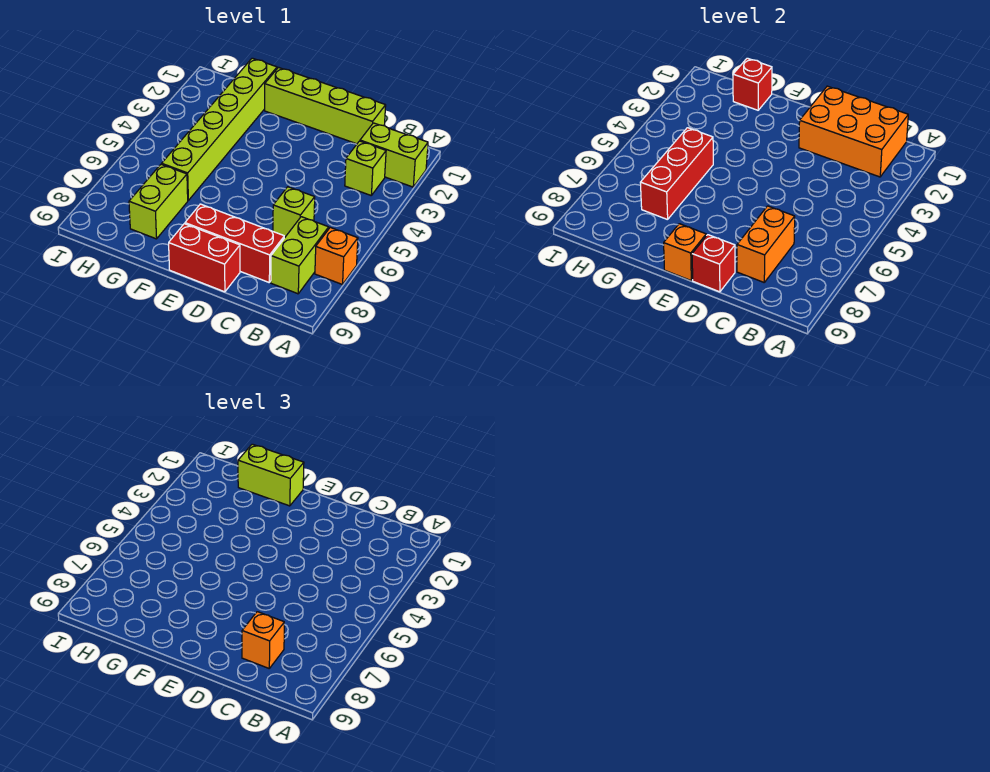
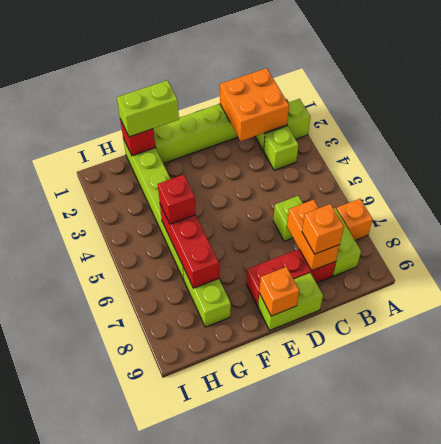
orange 2x3 brick [799,86,908,177] -> orange 2x2 brick [220,68,289,141]
red 1x2 brick [169,224,240,292] -> lime 1x2 brick [258,273,323,330]
red 1x1 brick [692,235,735,292] -> red 1x1 brick moved to [158,175,196,224]

